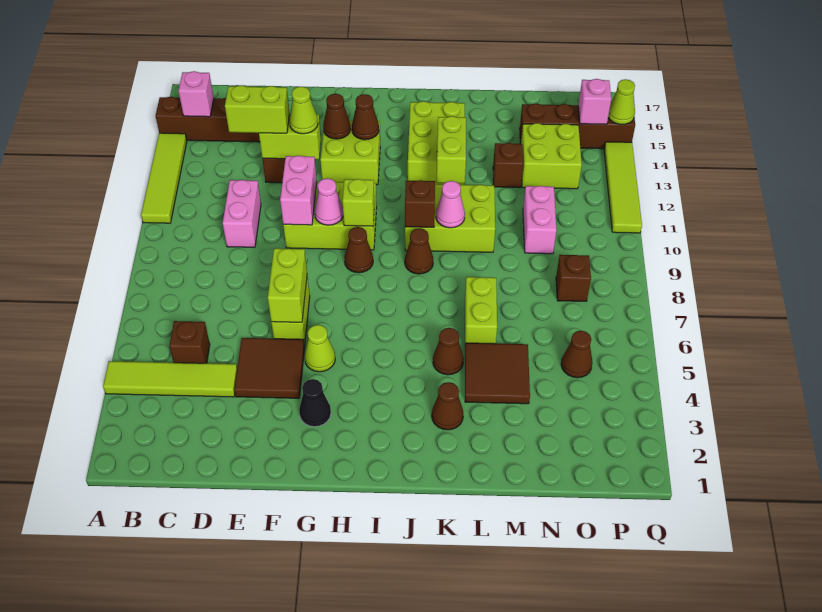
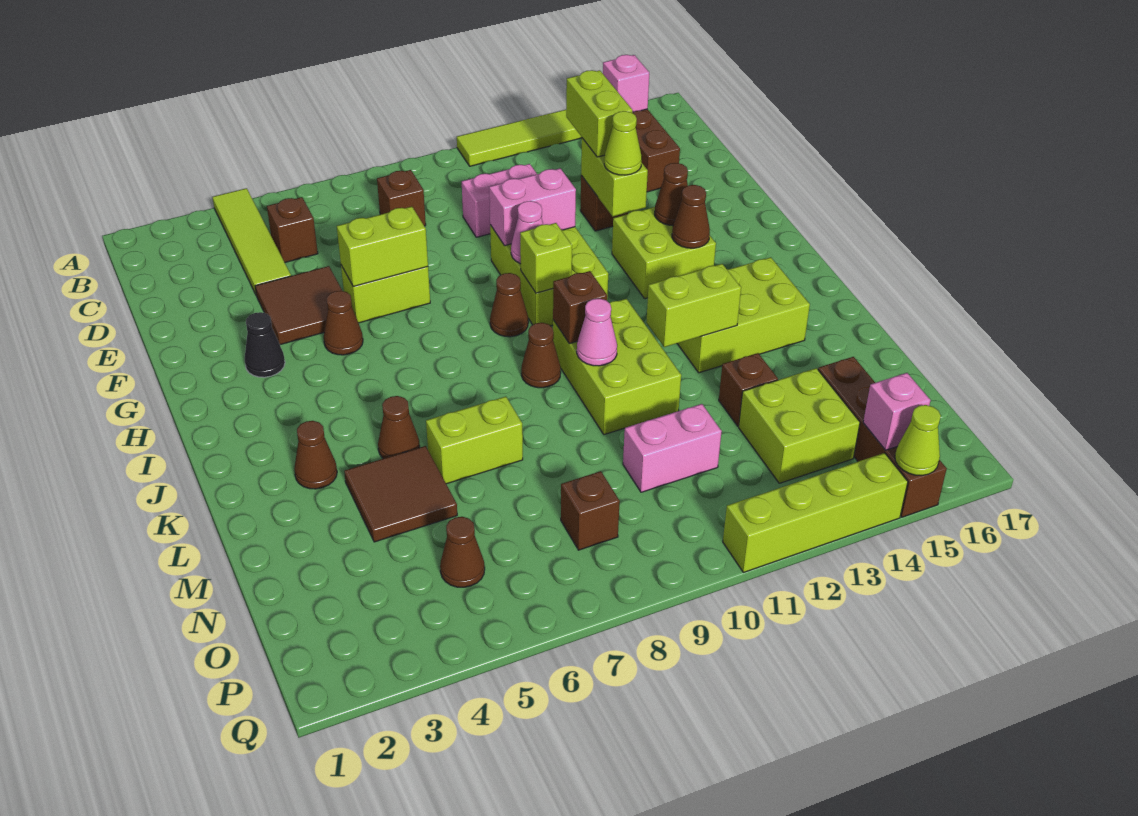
none -> brown 1x1 brick [377,170,426,226]
lime 1x1 cone [305,325,335,372] -> brown 1x1 cone [324,291,363,355]
lime 1x4 tile [604,142,642,233] -> lime 1x4 brick [723,453,908,572]

